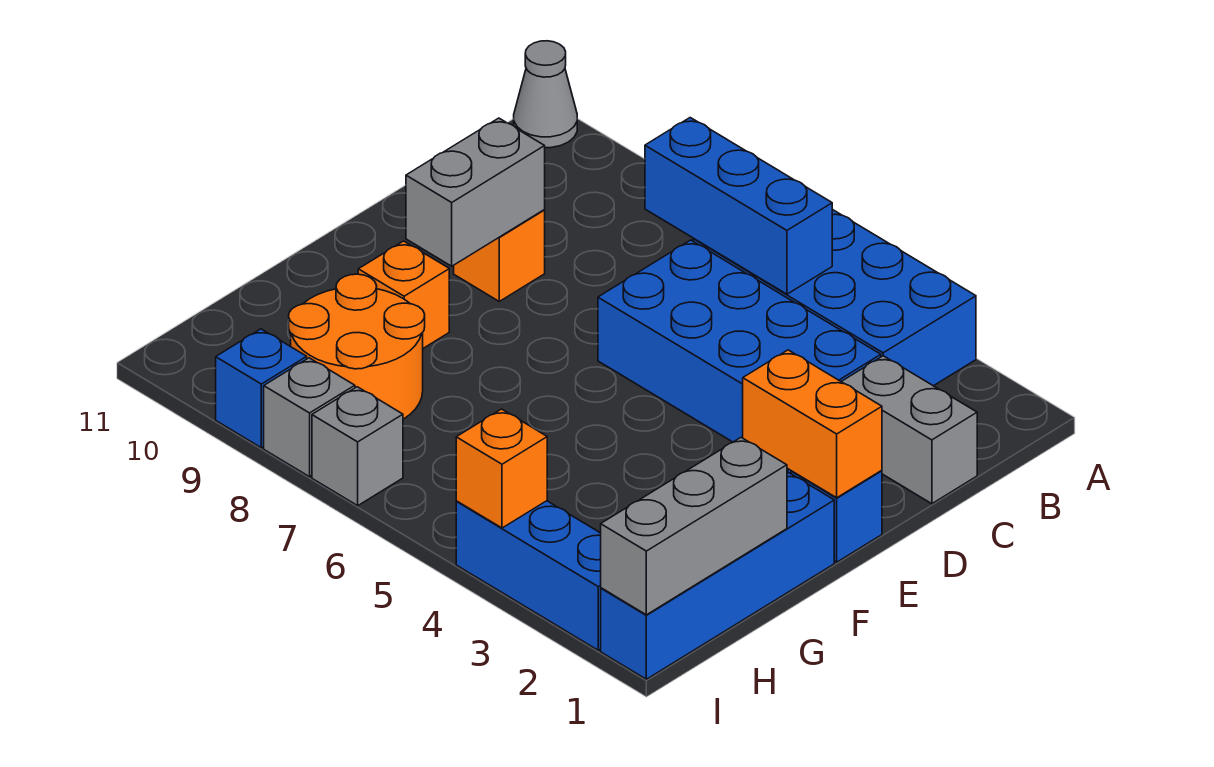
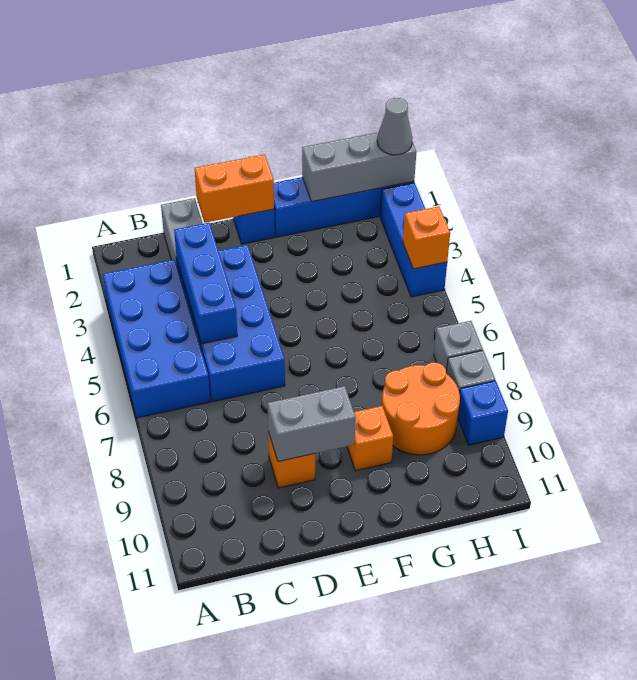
grey 1x1 cone [514,41,577,148] -> grey 1x1 cone moved to [377,98,412,155]
blue 1x3 brick [645,118,832,294] -> blue 1x3 brick moved to [174,223,237,344]
orange 1x2 brick [743,350,882,498] -> orange 1x2 brick turned to [195,154,274,223]

